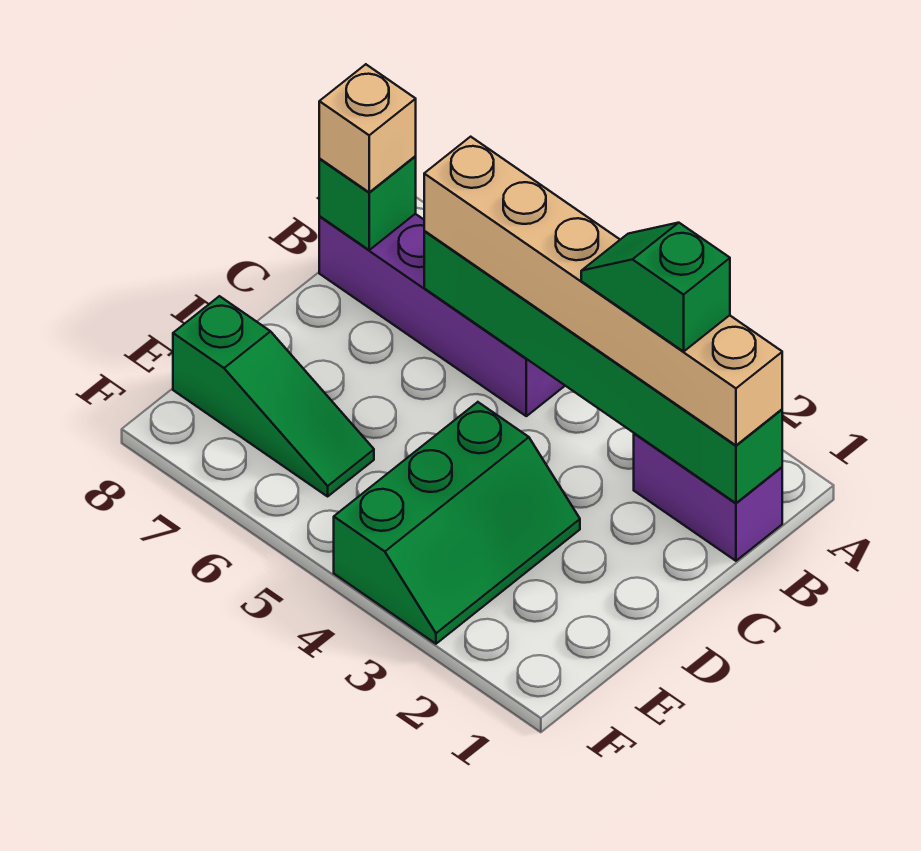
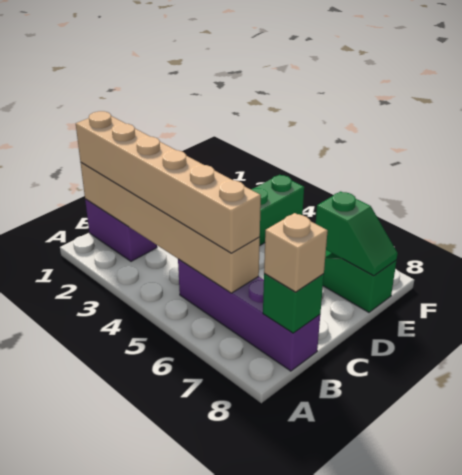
green 1x6 brick [424,231,782,503] -> tan 1x6 brick [81,163,260,293]
green 1x2 slope [581,223,730,352] -> green 1x2 slope moved to [316,191,398,276]

